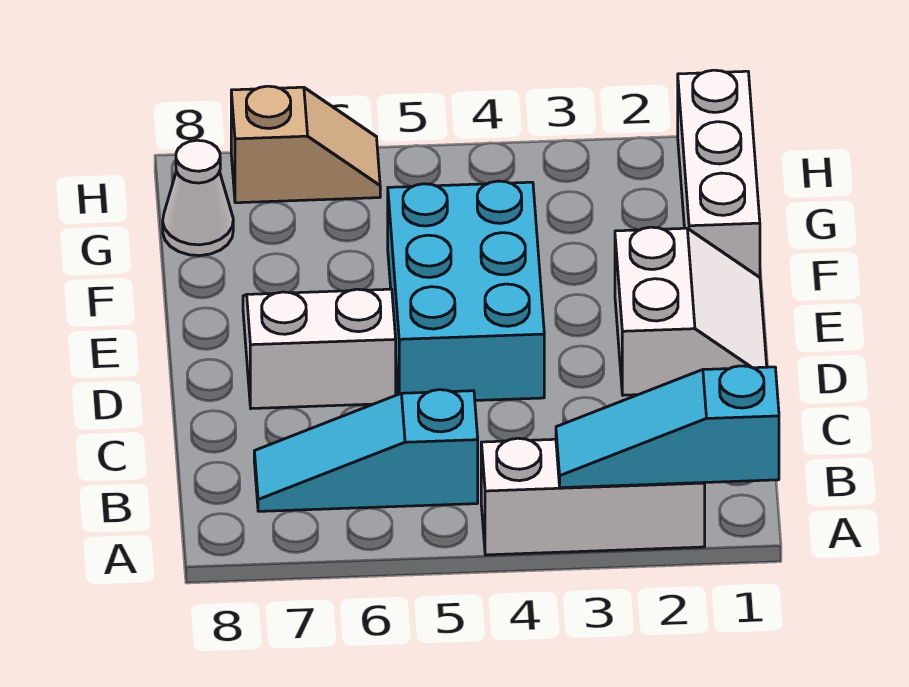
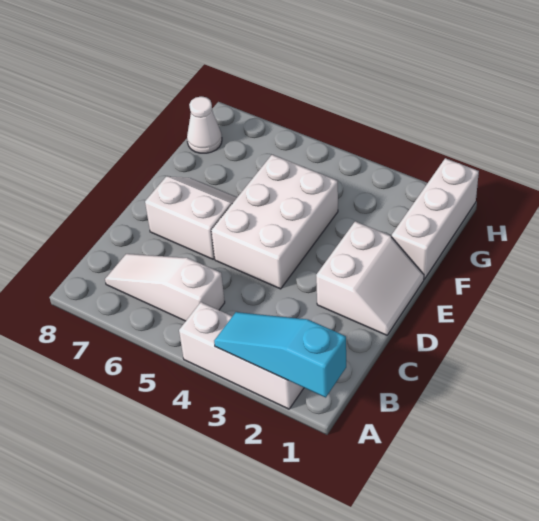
cyan 1x3 slope [254,390,478,511] -> white 1x3 slope [105,254,225,321]
cyan 2x3 brick [388,181,544,400] -> white 2x3 brick [211,155,338,289]
tan 1x2 slope [231,86,380,203] -> none

